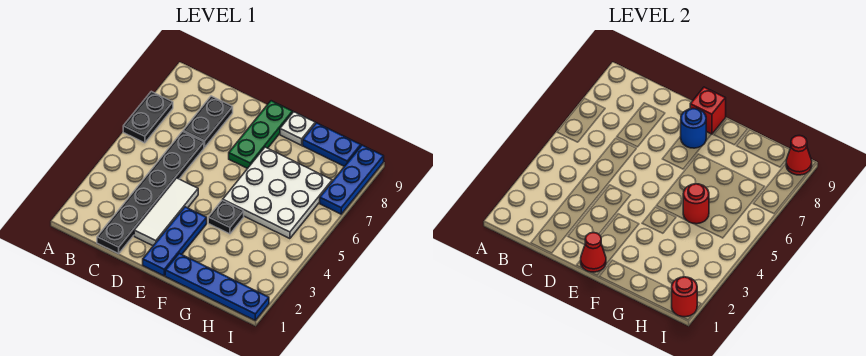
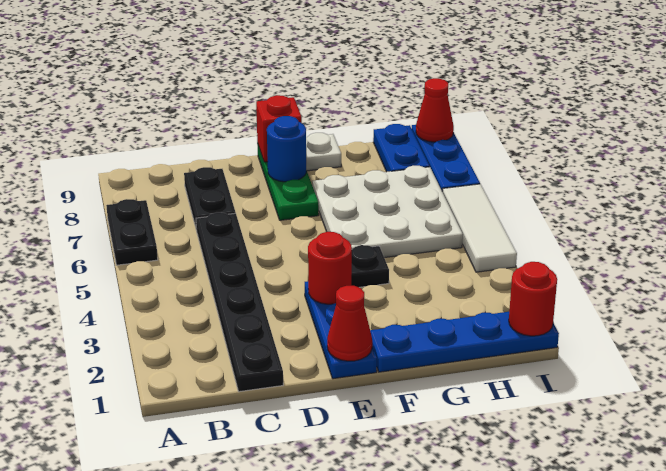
white 1x3 tile [134,178,198,246] -> white 1x3 tile moved to [442,184,517,272]
red 1x1 round brick [683,184,709,224] -> red 1x1 round brick moved to [308,232,352,304]
blue 1x2 plate [303,123,361,167] -> blue 1x2 plate turned to [373,124,430,172]

